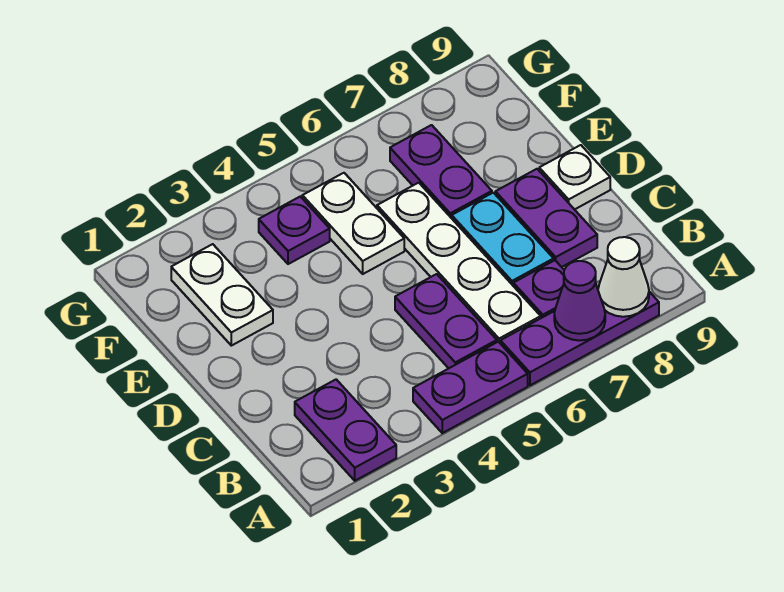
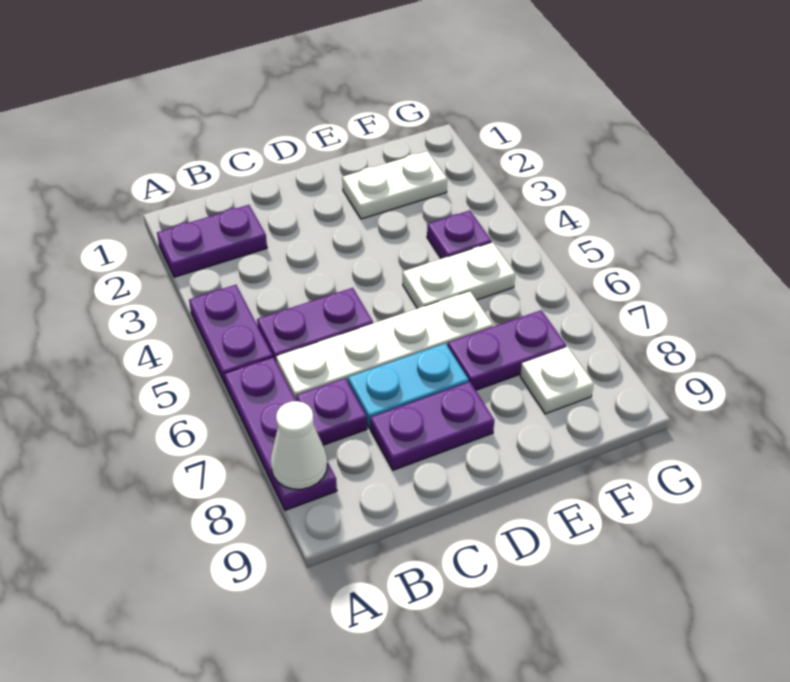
purple 1x1 cone [554,261,605,341] -> none
white 1x1 plate [539,145,610,210] -> white 1x1 plate moved to [520,347,594,414]

